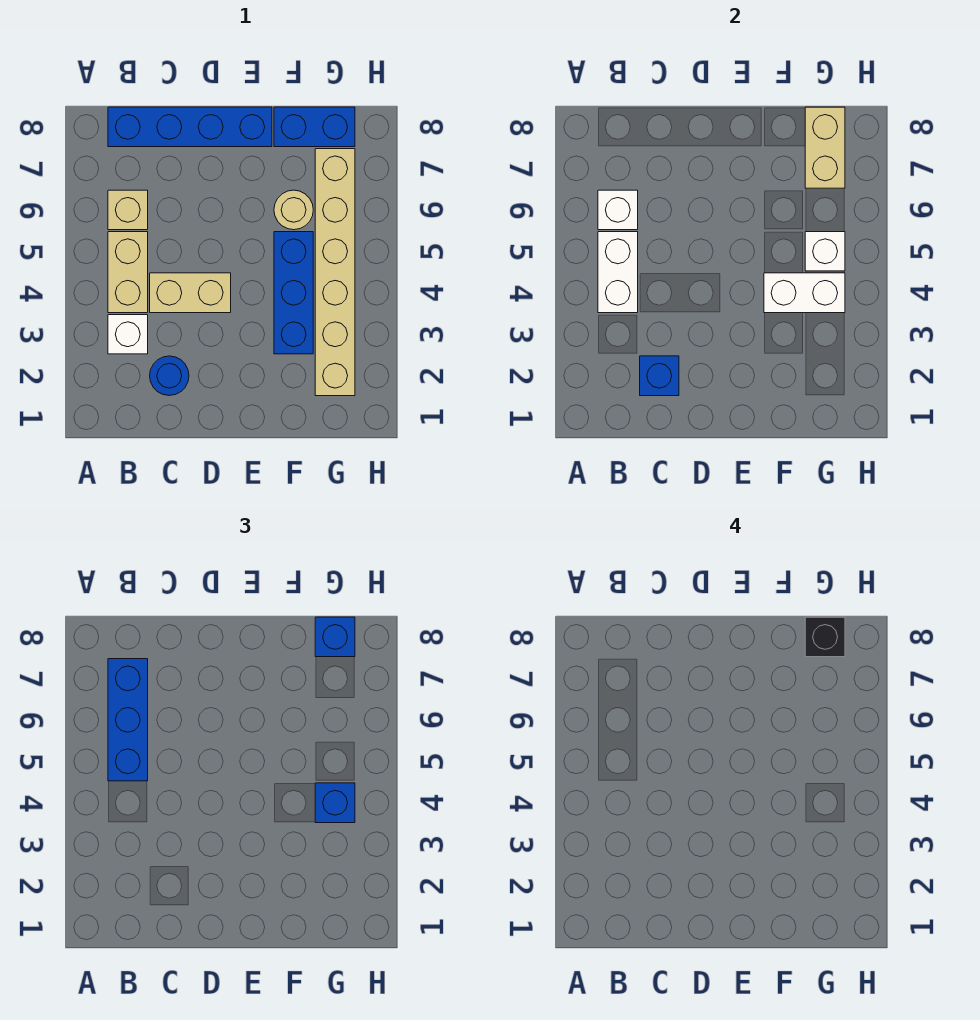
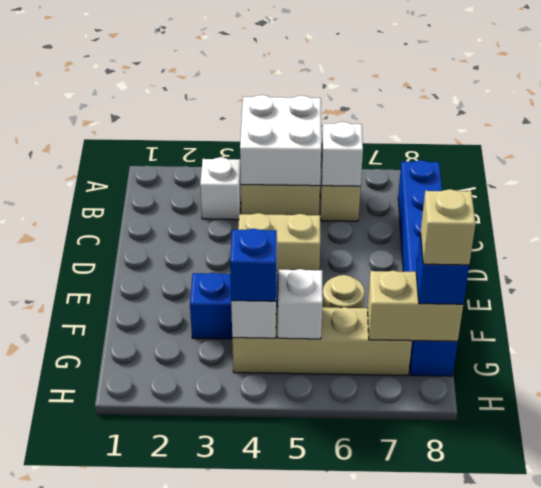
white 1x2 brick [598,232,638,313] -> white 2x2 brick [240,95,321,186]
blue 1x3 brick [108,659,148,781] -> none
blue 1x1 round brick [150,356,189,396] -> none
blue 1x1 brick [640,356,679,396] -> none
tan 1x2 brick [150,273,231,313] -> tan 1x2 brick turned to [238,213,320,275]
tan 1x6 brick [315,149,355,396] -> tan 1x4 brick [232,307,412,375]
black 1x1 brick [805,617,845,657] -> tan 1x1 brick [421,189,476,265]

